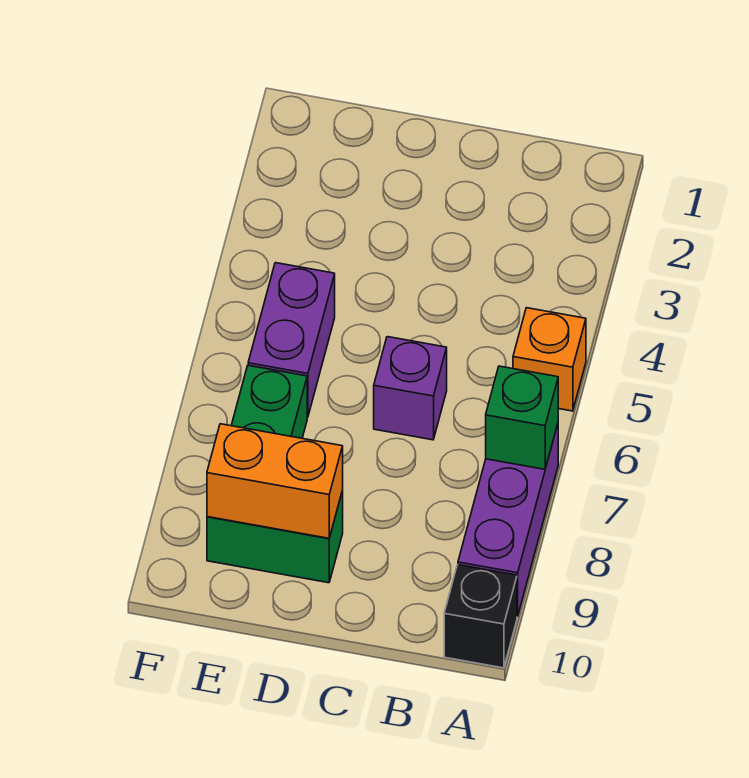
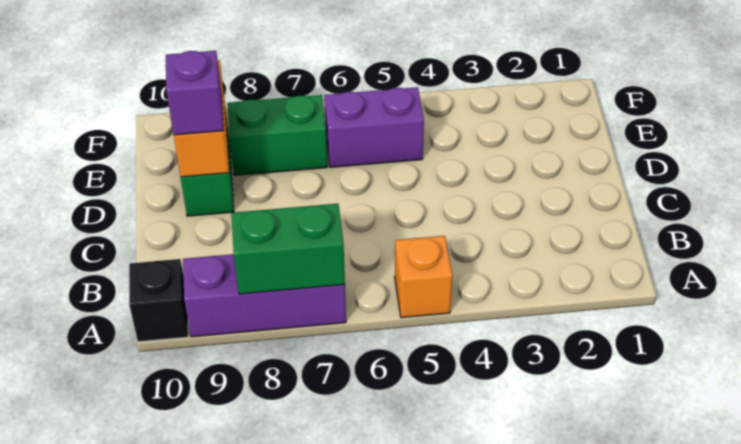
green 1x1 brick [486,366,558,469] -> green 1x2 brick [231,204,345,294]
purple 1x1 brick [374,337,447,440] -> purple 1x1 brick moved to [166,51,224,135]

